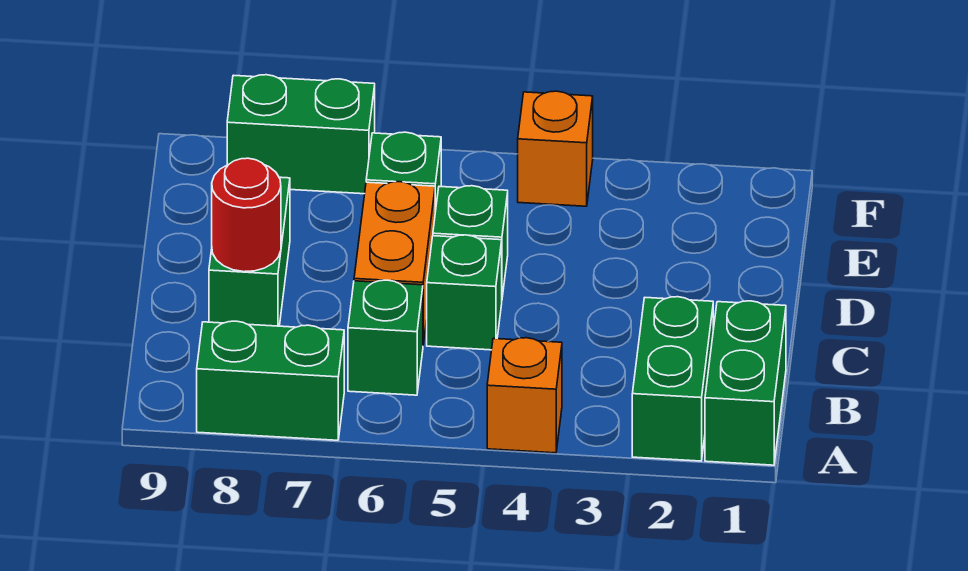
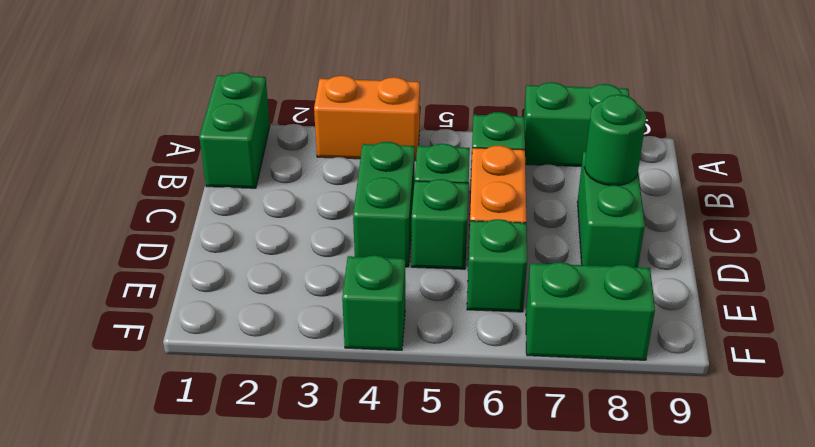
green 1x2 brick [632,297,713,461] -> green 1x2 brick moved to [353,142,415,267]
orange 1x1 brick [487,338,562,453] -> orange 1x2 brick [314,76,420,161]
red 1x1 round brick [212,158,281,272] -> green 1x1 round brick [584,95,646,186]
orange 1x1 brick [518,91,593,206] -> green 1x1 brick [342,255,405,350]

